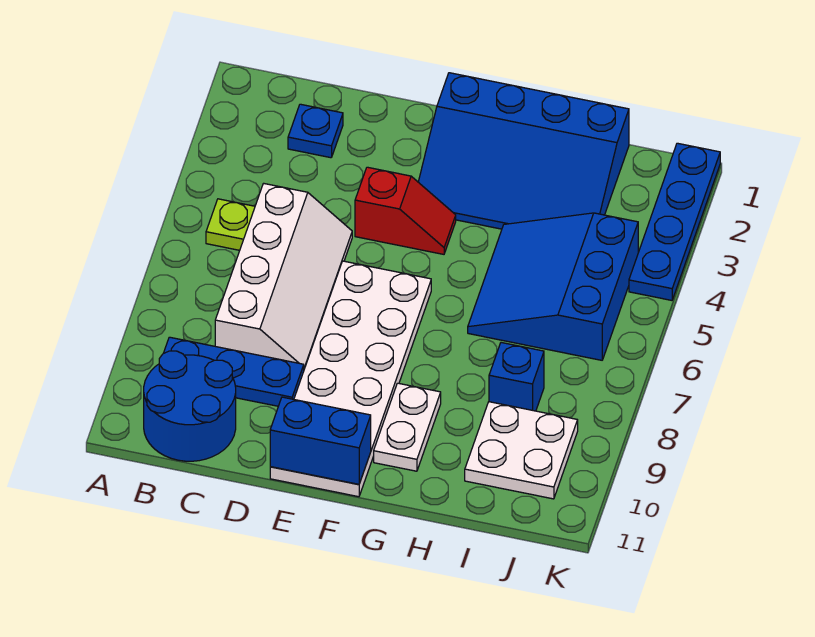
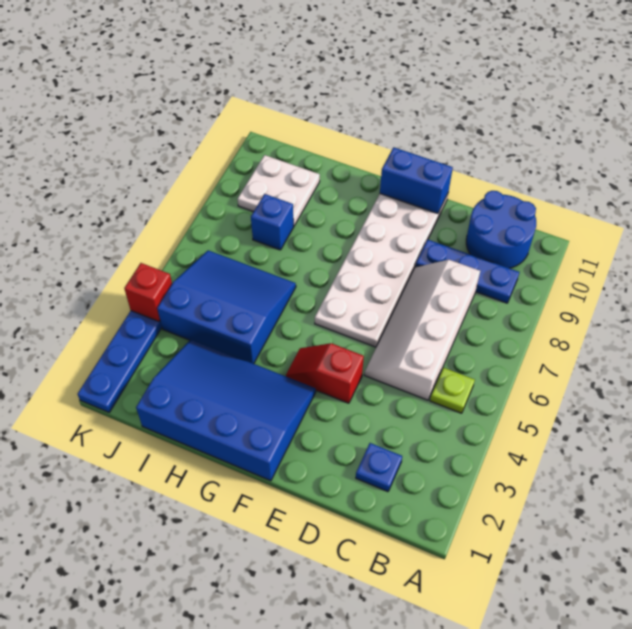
white 1x2 plate [374,383,441,471] -> none
blue 3x3 slope [468,213,638,360] -> blue 3x3 slope turned to [157,250,296,364]
none -> red 1x1 brick [124,263,172,321]

